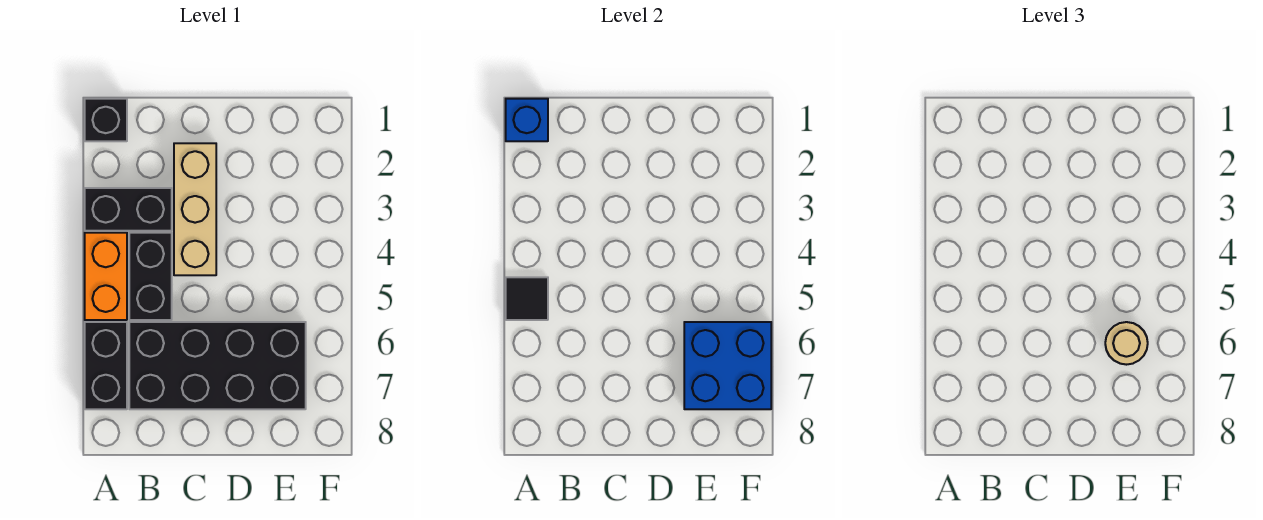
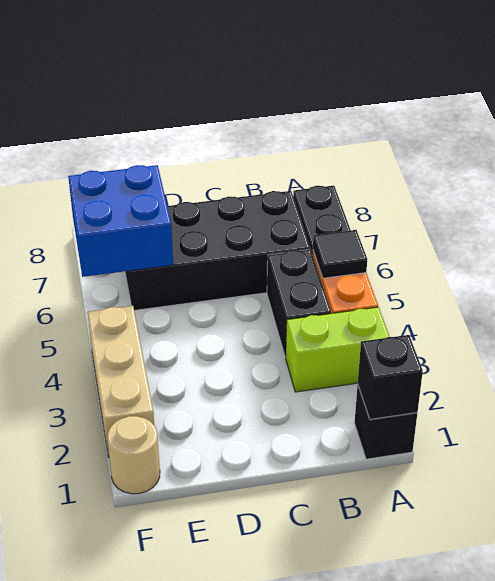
blue 1x1 brick [506,99,548,141] -> black 1x1 brick [358,335,423,419]
black 1x2 brick [85,188,172,231] -> lime 1x2 brick [286,307,390,392]
tan 1x3 brick [174,143,216,275] -> tan 1x3 brick moved to [88,306,154,457]
tan 1x1 round brick [1105,322,1148,365] -> tan 1x1 round brick moved to [107,416,160,494]

